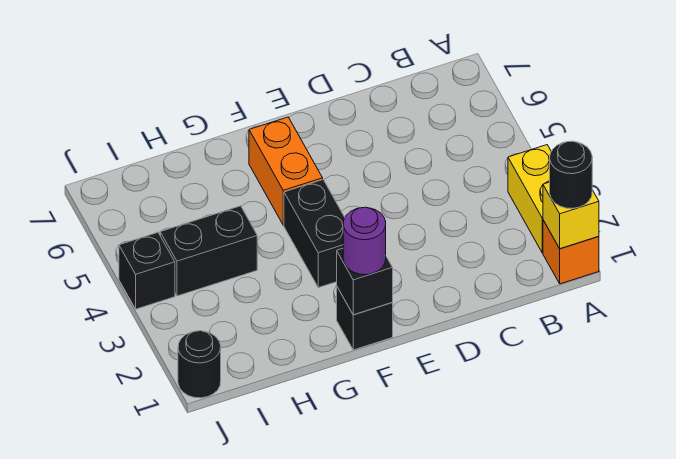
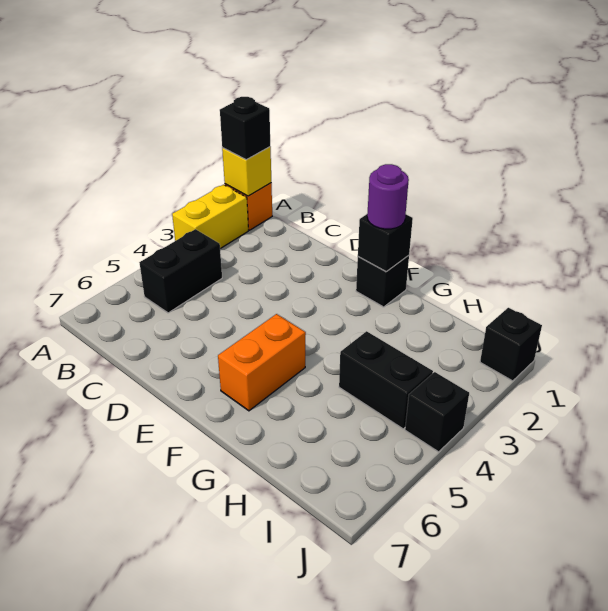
black 1x1 round brick [550,141,592,208] -> black 1x1 brick [220,97,270,160]
black 1x2 brick [284,180,345,288] -> black 1x2 brick moved to [139,229,222,313]
black 1x1 round brick [178,331,221,398] -> black 1x1 brick [480,308,542,381]

